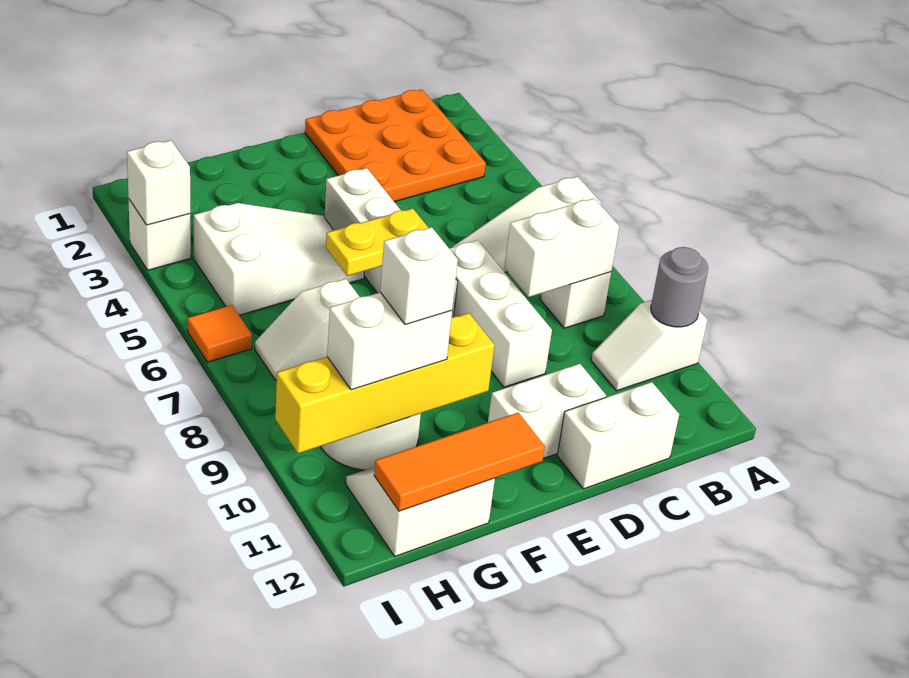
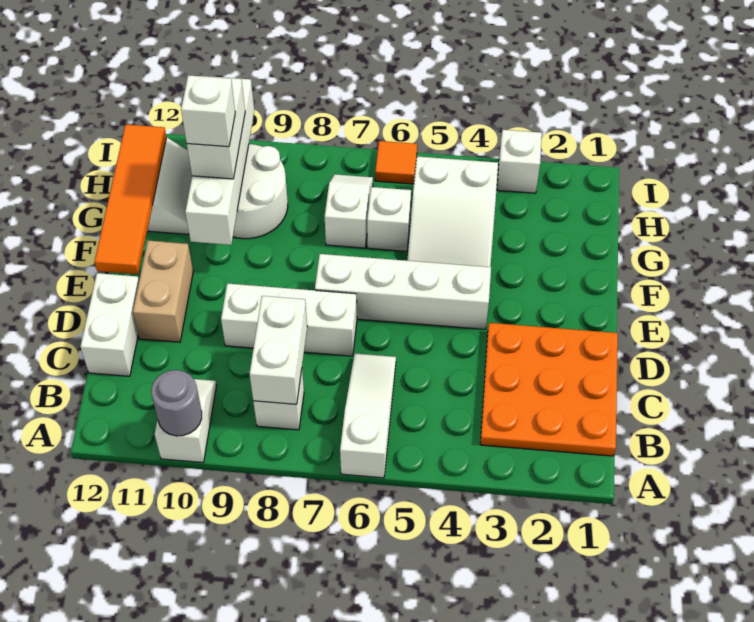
white 1x2 brick [488,364,606,459] -> tan 1x2 brick [133,240,193,342]
yellow 1x2 plate [326,208,428,276] -> none
yellow 1x4 brick [275,313,494,453] -> white 1x4 brick [185,77,254,245]
orange 1x3 tile [374,413,545,511] -> orange 1x4 tile [95,125,166,274]
white 1x1 brick [127,140,190,225] -> white 1x1 brick moved to [367,187,411,251]

